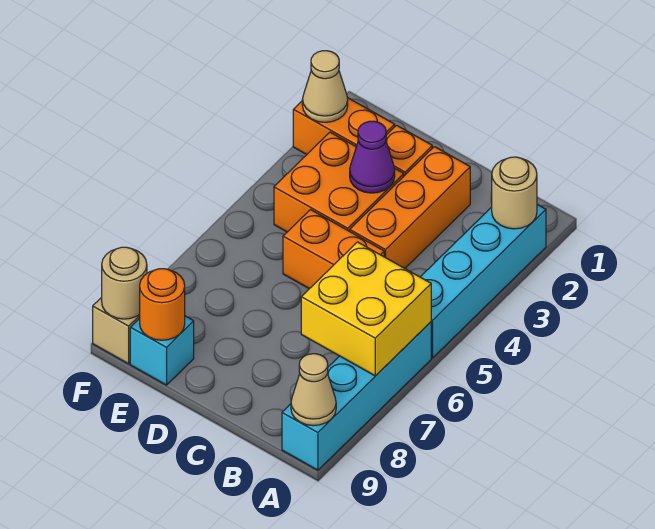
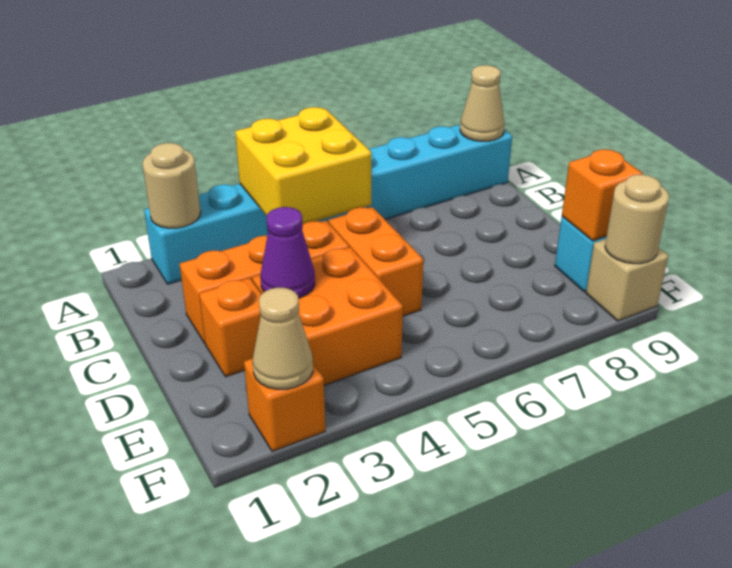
yellow 2x2 brick [301,242,431,376] -> yellow 2x2 brick moved to [235,107,371,224]
orange 1x2 brick [293,98,395,155] -> orange 1x1 brick [244,358,325,451]
orange 1x1 round brick [140,269,185,340] -> orange 1x1 brick [562,149,643,241]

